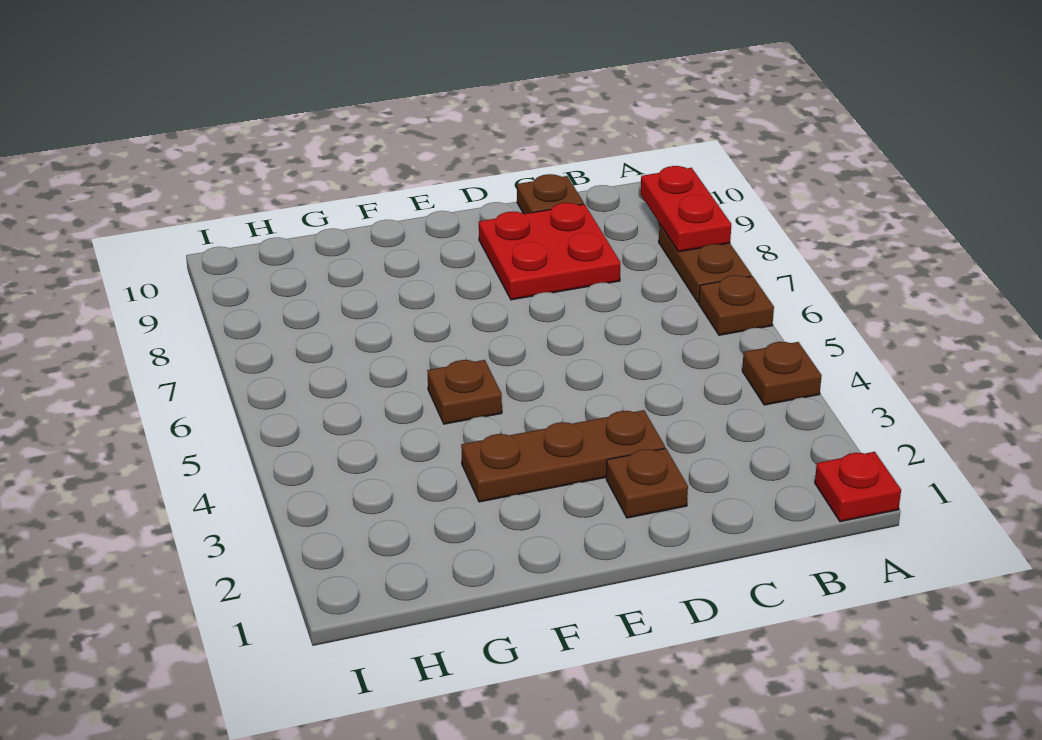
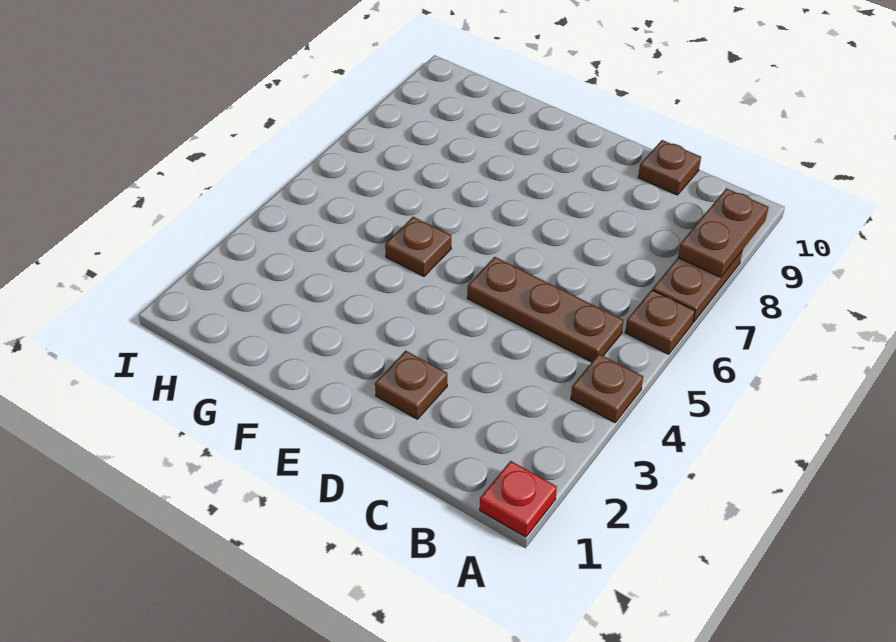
red 1x2 plate [641,166,731,252] -> brown 1x2 plate [678,188,769,277]
red 2x2 plate [479,203,620,300] -> none
brown 1x3 plate [461,410,665,502] -> brown 1x3 plate moved to [467,257,624,362]

